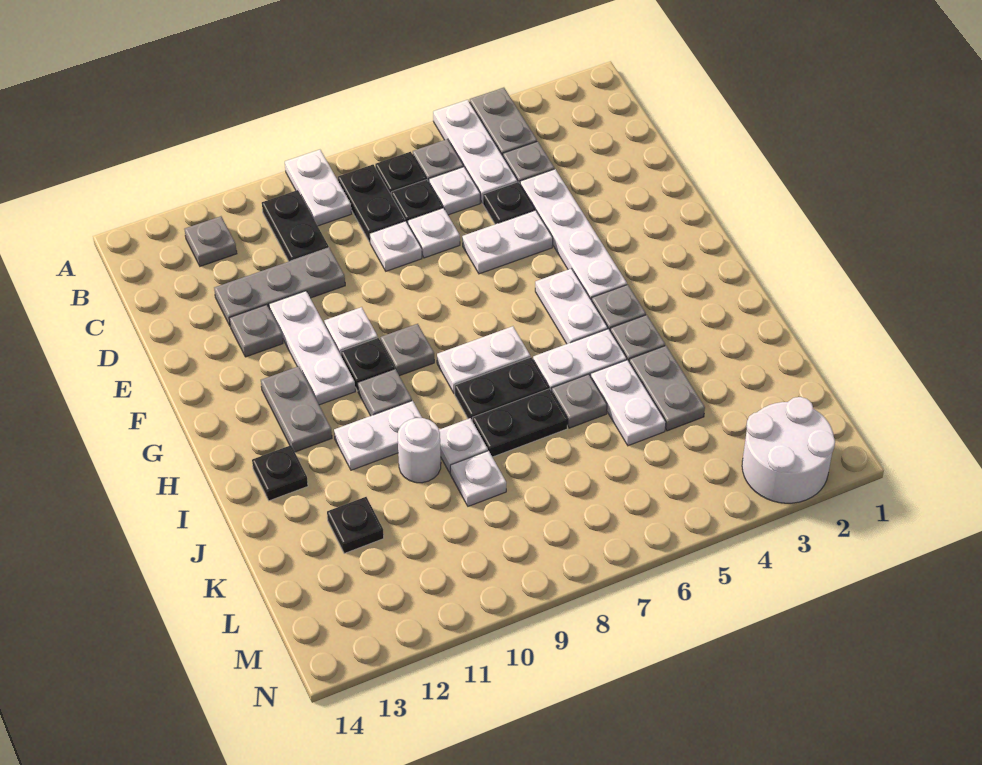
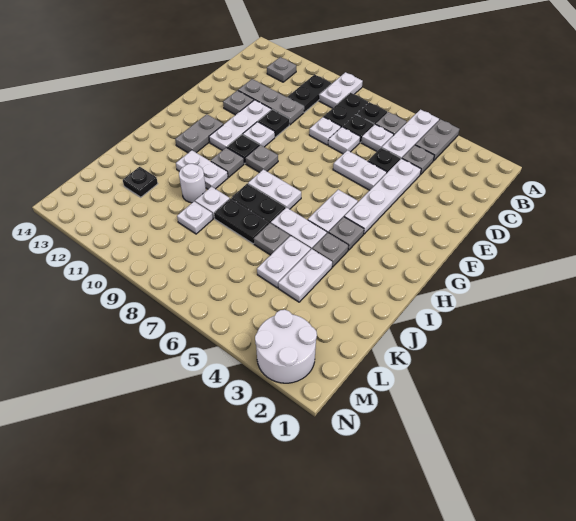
black 1x1 plate [252,445,308,501] -> black 1x1 plate moved to [258,109,290,137]
grey 1x2 plate [629,346,705,431] -> white 1x2 plate [278,249,332,302]

